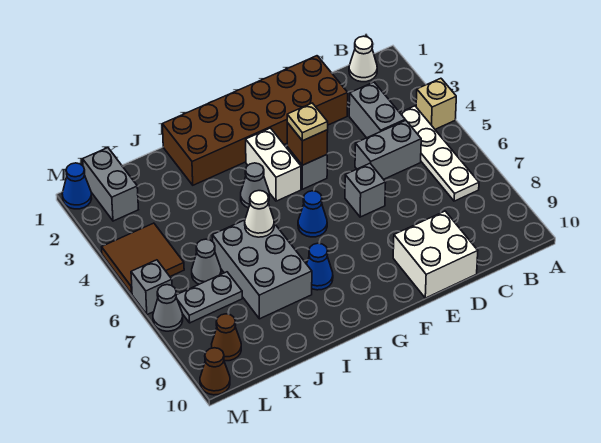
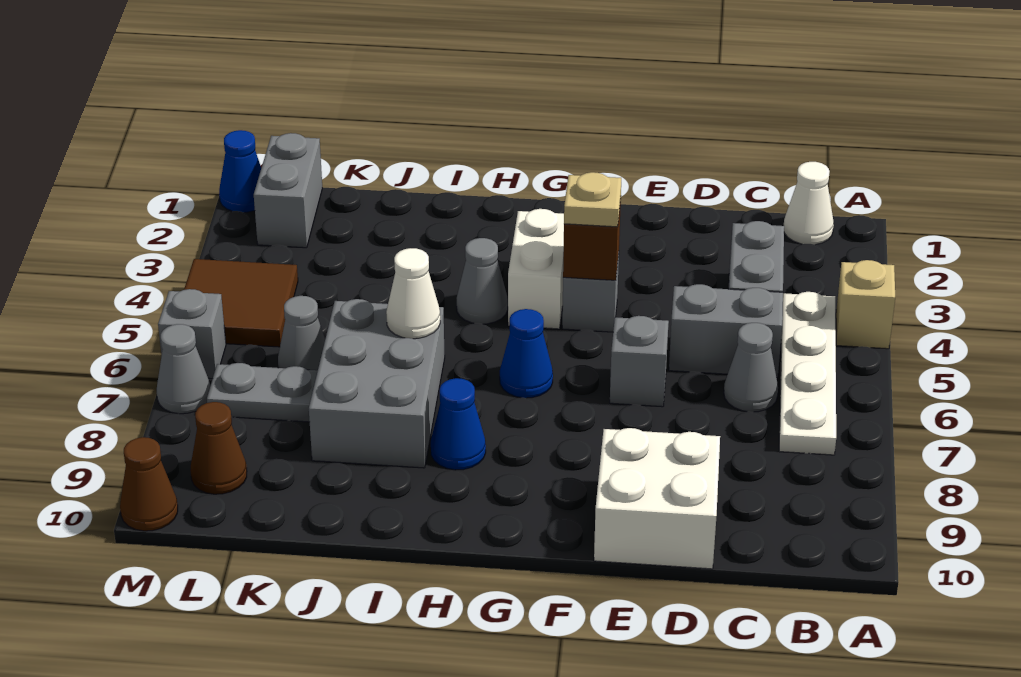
none -> grey 1x1 cone [724,323,778,412]
brown 2x6 brick [162,56,348,185] -> none

